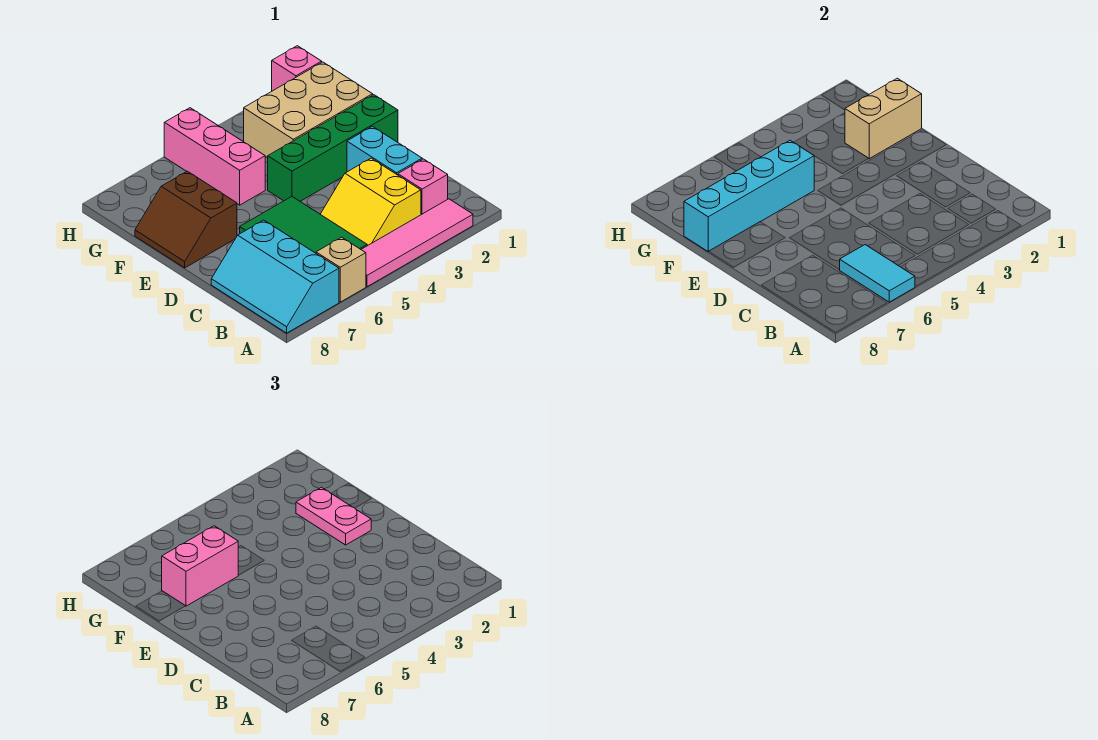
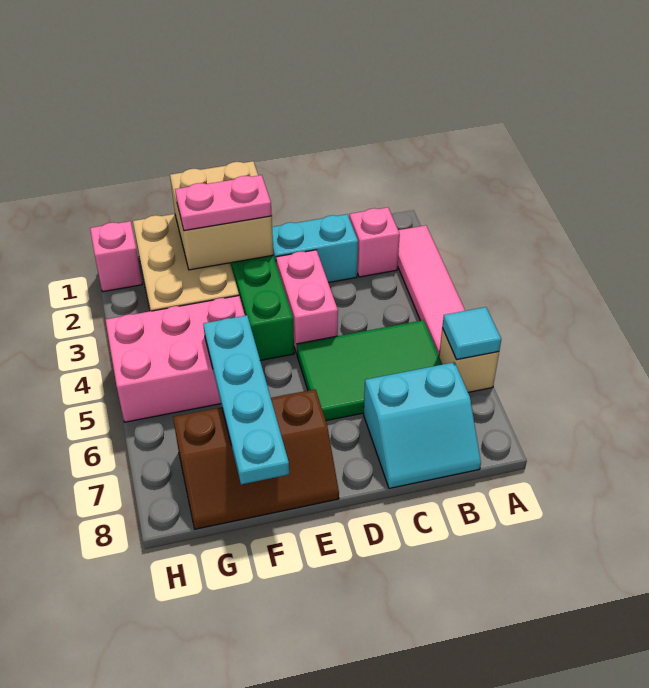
cyan 1x2 tile [840,245,915,302] -> cyan 1x1 tile [442,307,501,360]
cyan 2x3 slope [211,220,339,333] -> cyan 2x2 slope [364,362,481,488]
yellow 2x2 slope [320,158,421,246] -> none
brown 2x2 slope [135,171,237,268] -> brown 2x3 slope [173,389,339,529]
tan 1x2 brick [845,78,922,159] -> tan 2x2 brick [170,161,273,270]
pink 1x3 brick [164,108,265,205] -> pink 2x3 brick [105,296,245,422]
cyan 1x4 brick [684,140,814,252] -> cyan 1x4 plate [203,315,289,484]
pink 1x2 brick [162,526,238,606] -> pink 1x2 brick moved to [276,250,338,353]

